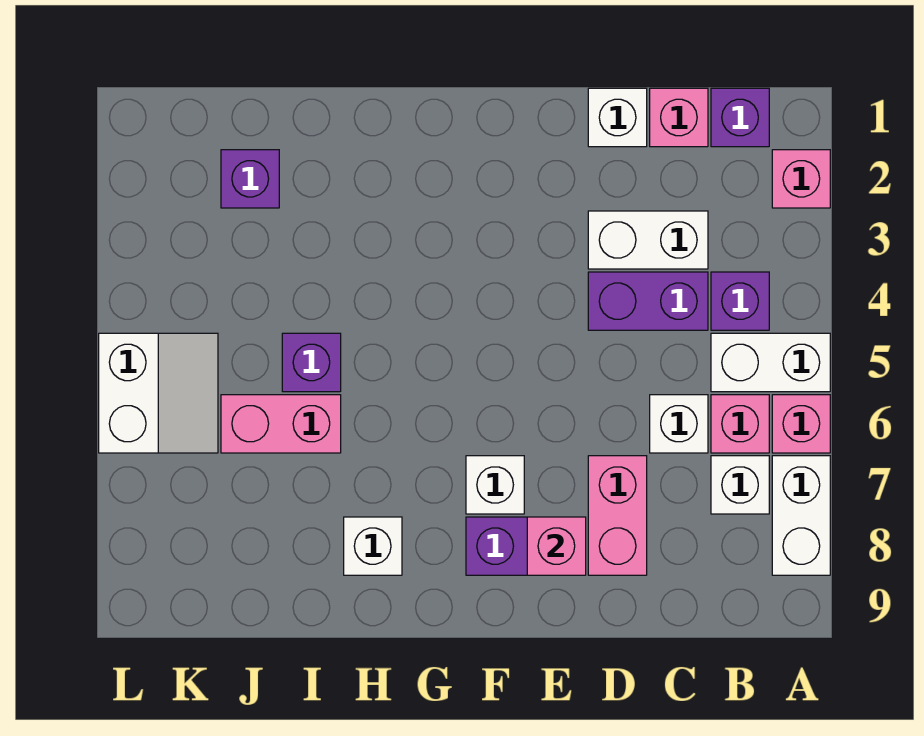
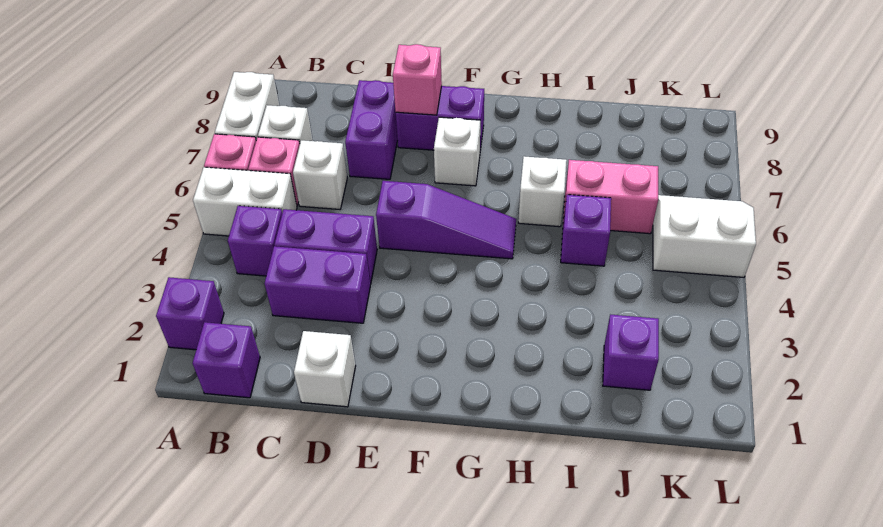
pink 1x1 brick [772,150,830,208] -> purple 1x1 brick [156,277,224,350]
pink 1x1 brick [650,88,708,147] -> none
white 1x2 brick [588,211,708,269] -> purple 1x2 brick [265,246,370,323]
pink 1x2 brick [588,456,647,575] -> purple 1x2 brick [345,80,398,179]
none -> purple 1x3 slope [376,181,516,259]
white 1x1 brick [344,517,402,575] -> white 1x1 brick moved to [518,156,567,227]
white 2x2 slope [99,333,218,453] -> white 2x2 slope turned to [653,195,756,277]

